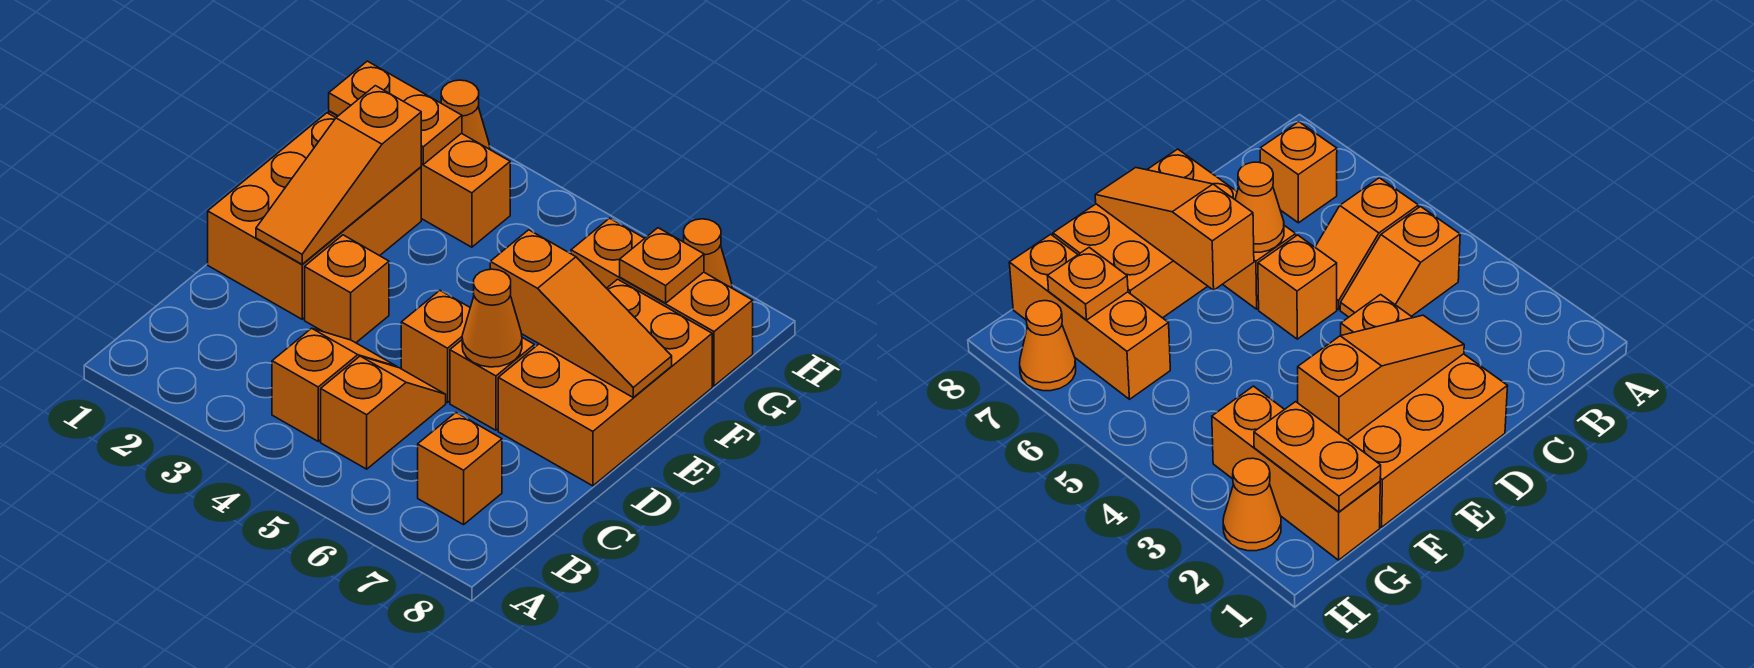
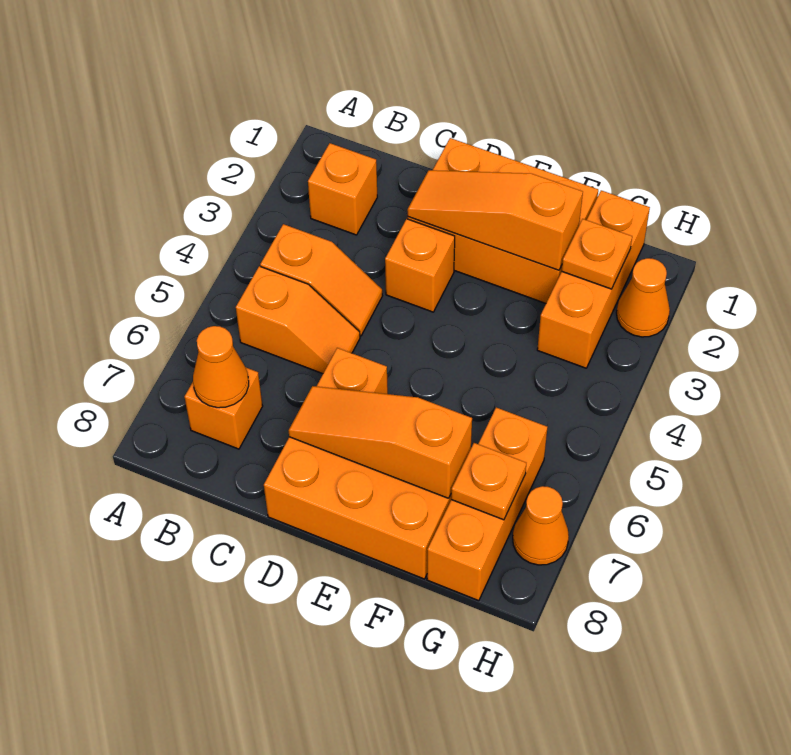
orange 1x1 brick [401,291,470,403] -> orange 1x1 brick moved to [308,143,377,235]
orange 1x1 cone [462,269,522,367] -> orange 1x1 cone moved to [193,326,249,408]
orange 1x3 slope [490,230,672,397] -> orange 1x3 slope turned to [288,386,472,498]
orange 1x2 plate [329,61,462,164] -> orange 1x1 plate [562,219,632,289]

